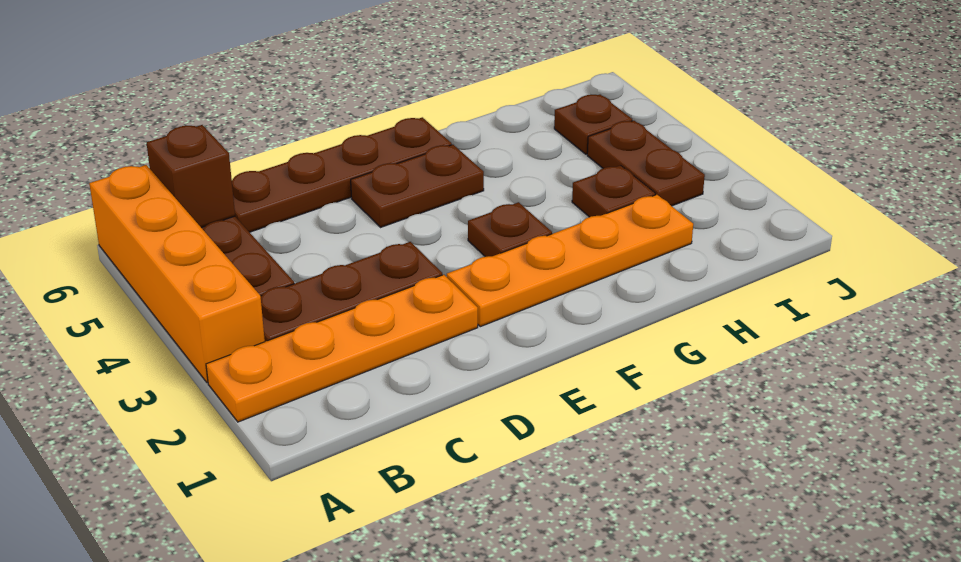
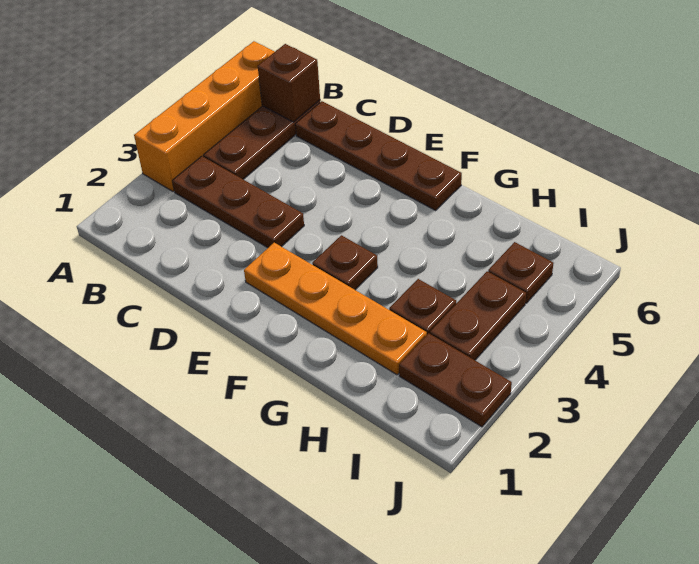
orange 1x4 plate [206,275,478,422] -> none
brown 1x2 plate [351,145,484,228] -> brown 1x2 plate moved to [399,333,512,427]

